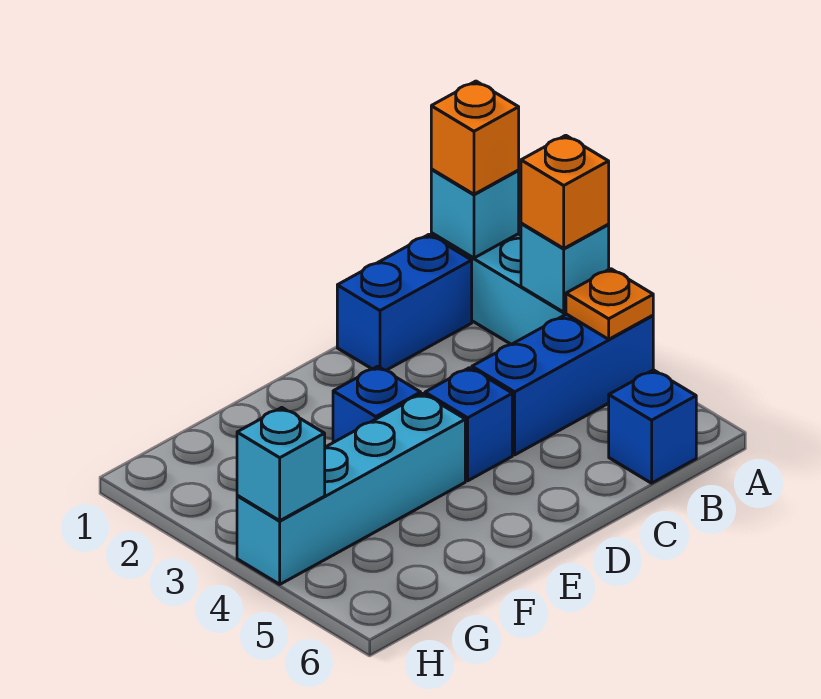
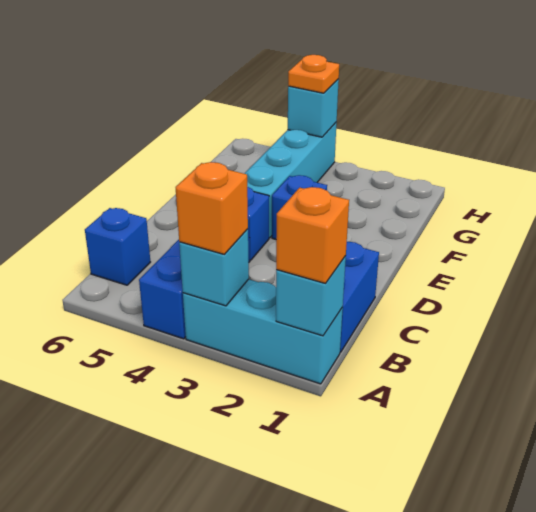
orange 1x1 plate [566,269,653,339] -> orange 1x1 plate moved to [288,55,339,93]

